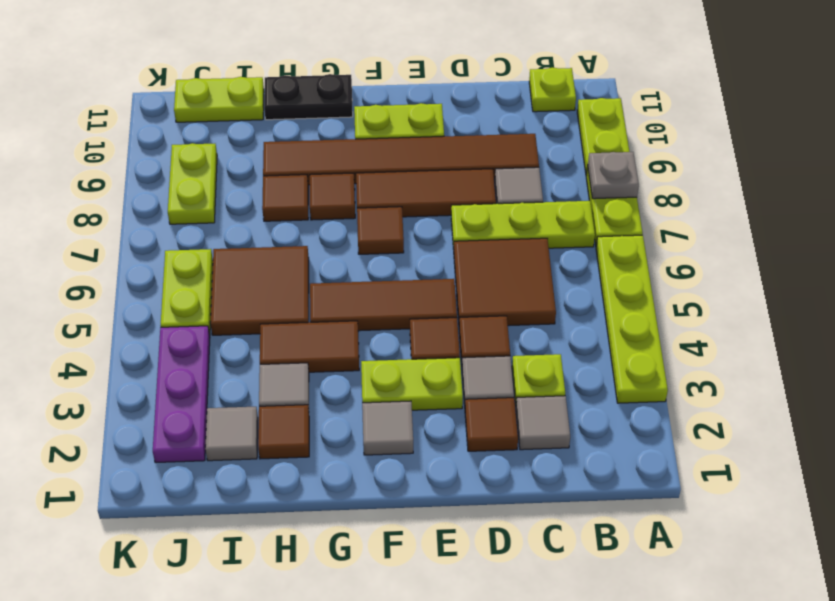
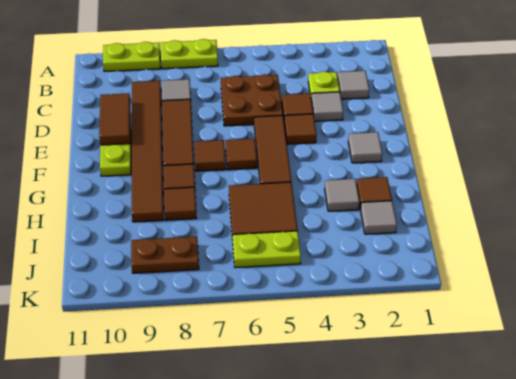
lime 1x4 plate [596,235,668,403] -> none
grey 1x1 plate [588,152,639,199] -> none
lime 1x3 plate [451,201,595,249] -> none
lime 1x1 plate [529,67,576,112] -> none
brown 2x2 tile [454,238,556,326] -> brown 2x2 plate [221,74,283,126]
brown 1x1 tile [465,398,518,451] -> brown 1x1 tile moved to [225,138,257,170]
lime 1x2 plate [361,358,463,410] -> none
brown 1x2 tile [260,321,359,372] -> brown 1x2 tile moved to [99,93,130,145]
black 1x2 plate [264,74,353,120] -> none
lime 1x2 plate [174,77,264,122] -> none
purple 1x3 plate [153,326,210,463] -> none
lime 1x2 plate [168,143,217,224] -> brown 1x2 plate [131,237,199,273]

